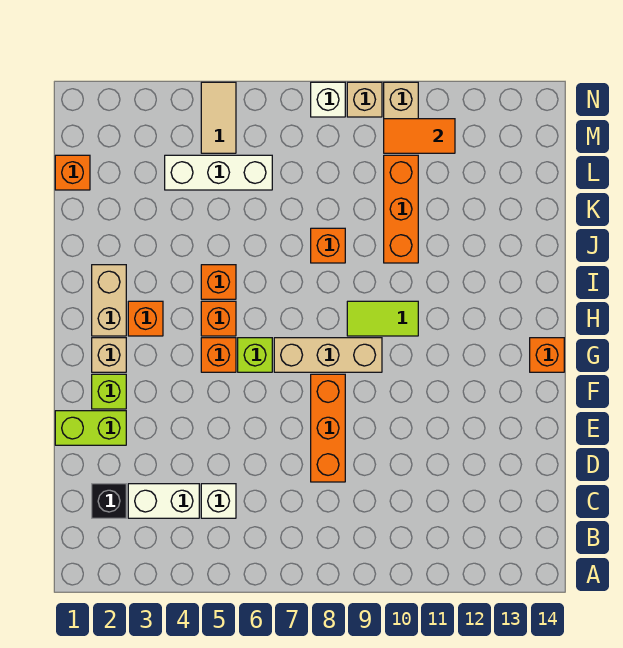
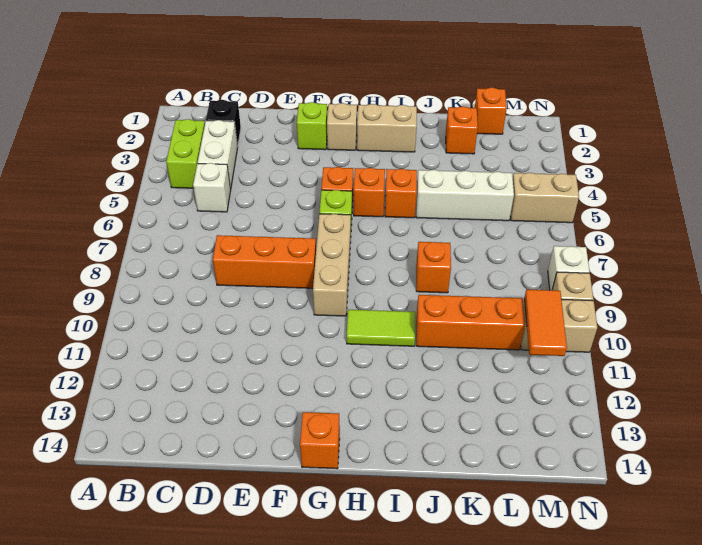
lime 1x2 brick [55,411,126,445] -> lime 1x2 brick moved to [166,119,205,188]
orange 1x1 brick [128,301,163,336] -> orange 1x1 brick moved to [446,107,478,154]
lime 1x2 tile [347,301,418,336] -> lime 1x2 tile turned to [347,310,415,346]
white 1x3 brick [165,155,272,190] -> white 1x3 brick turned to [416,170,514,221]
tan 1x2 tile [201,82,236,153] -> tan 1x2 brick [510,173,579,223]

